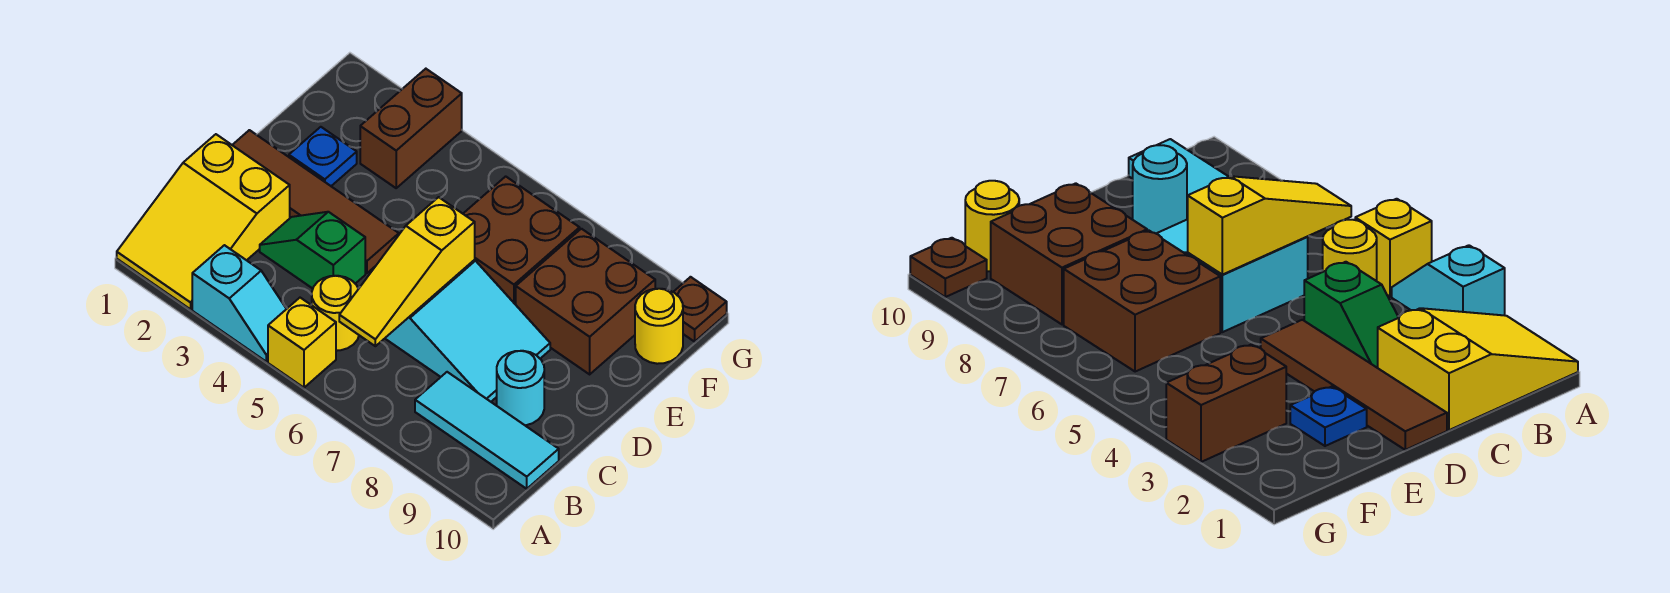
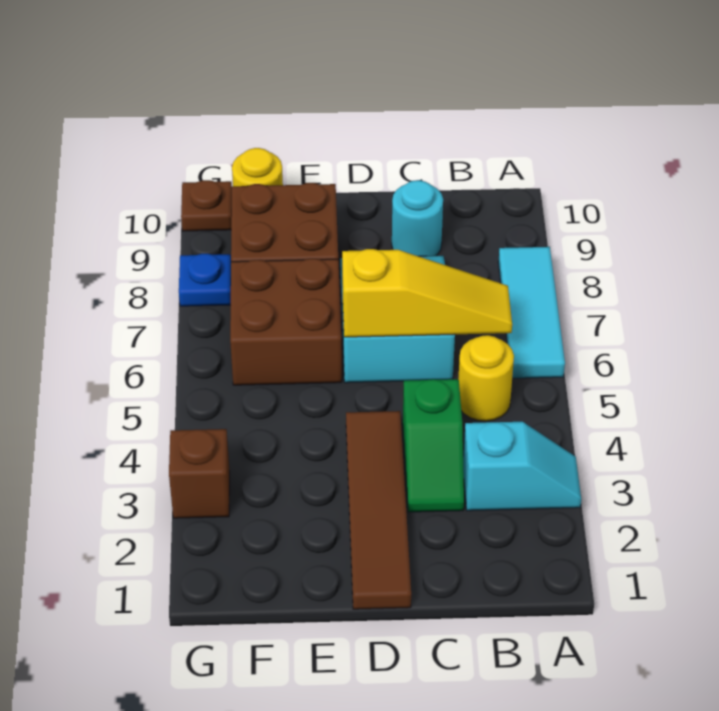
yellow 2x3 slope [117,134,290,309] -> none
cyan 1x2 slope [192,245,286,361] -> cyan 1x2 slope turned to [463,422,581,511]
yellow 1x1 brick [268,298,336,388] -> none
cyan 1x3 tile [415,372,559,489] -> cyan 1x3 tile moved to [498,247,565,378]
blue 1x1 plate [289,127,357,186] -> blue 1x1 plate moved to [179,254,231,306]
brown 1x2 brick [360,69,462,188] -> brown 1x1 brick [169,429,230,518]

